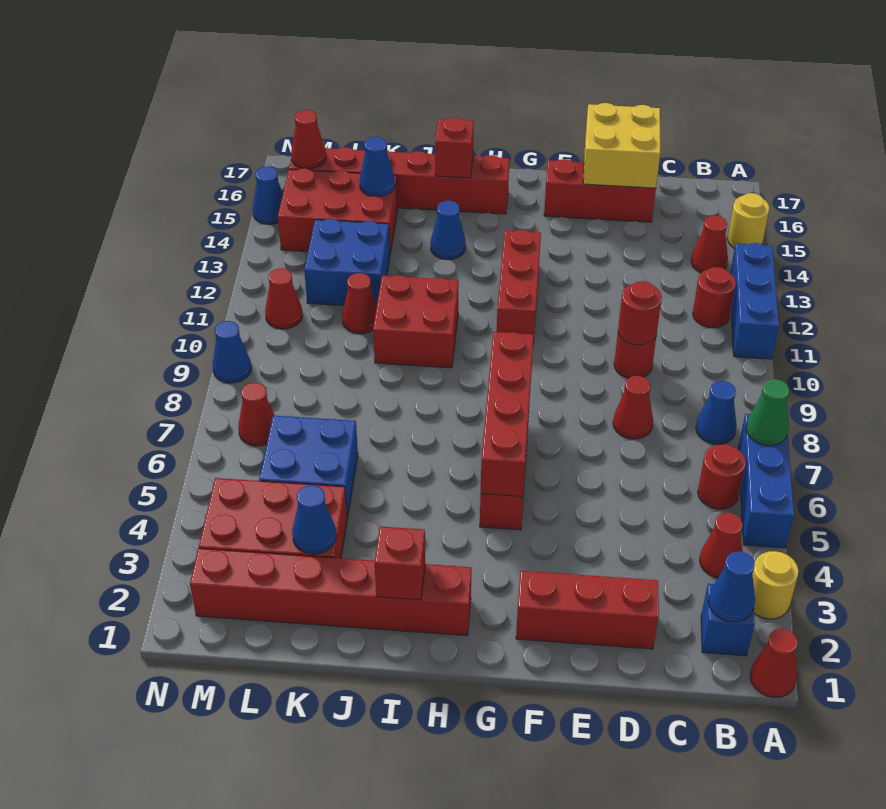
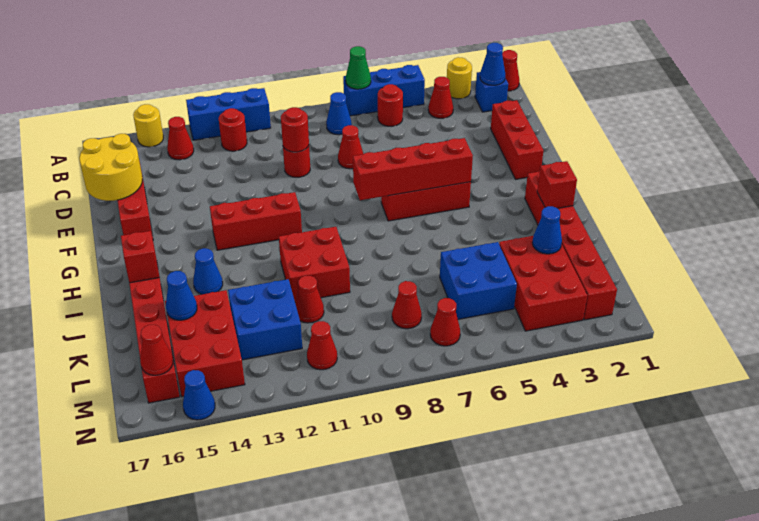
yellow 2x2 brick [583,103,660,188] -> yellow 2x2 round brick [79,134,142,201]
none -> red 1x1 cone [392,281,422,329]
blue 1x1 cone [213,321,251,383] -> none

